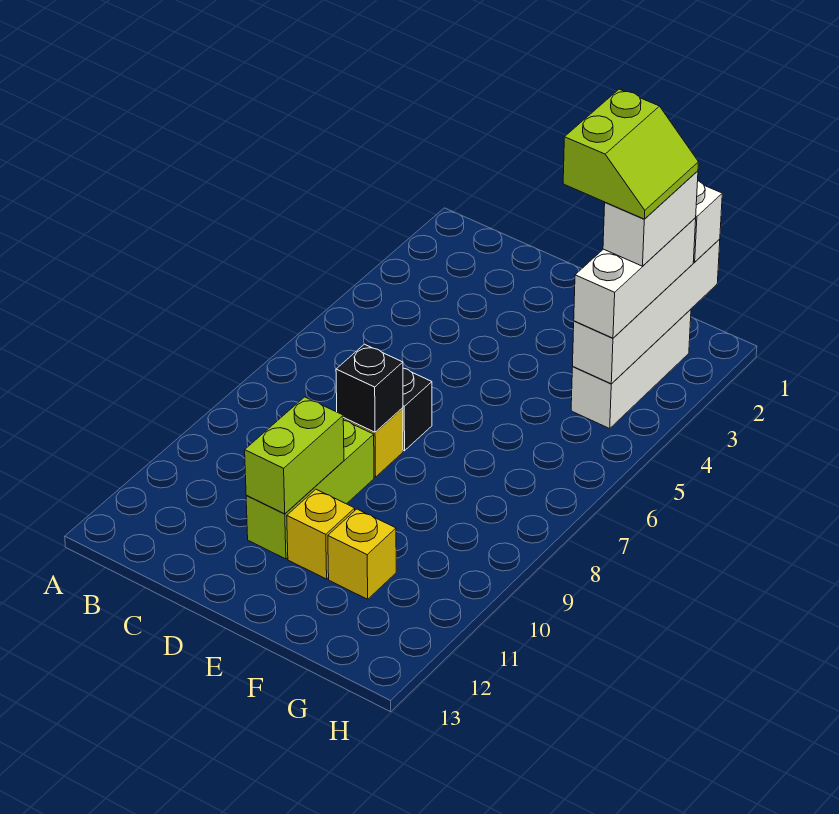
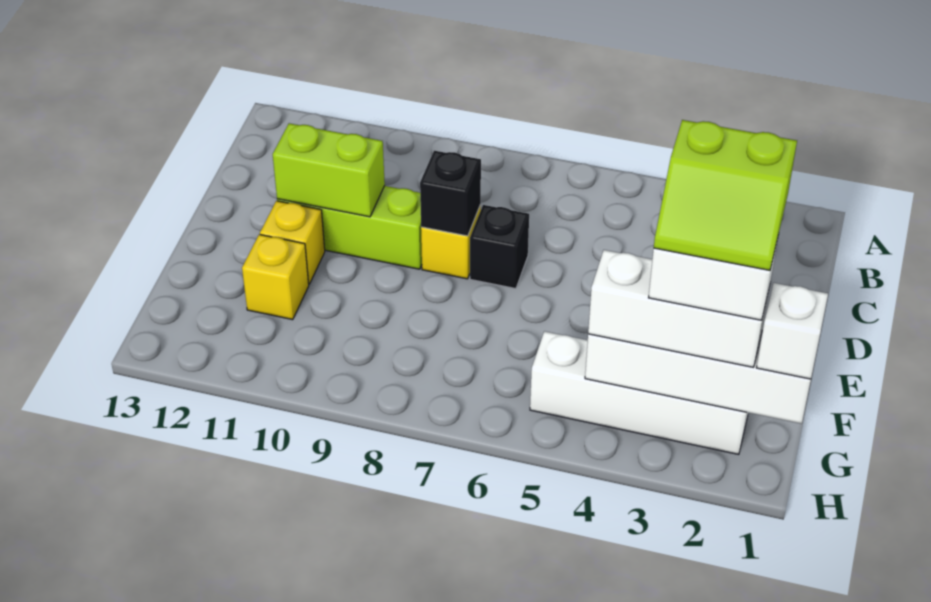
white 1x3 brick [571,309,691,428] -> white 1x4 brick [530,331,748,454]

